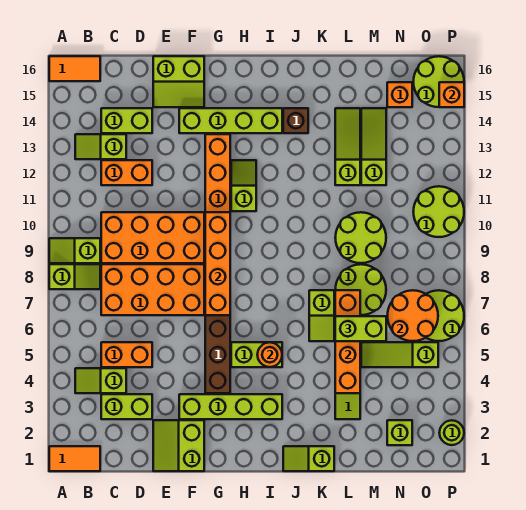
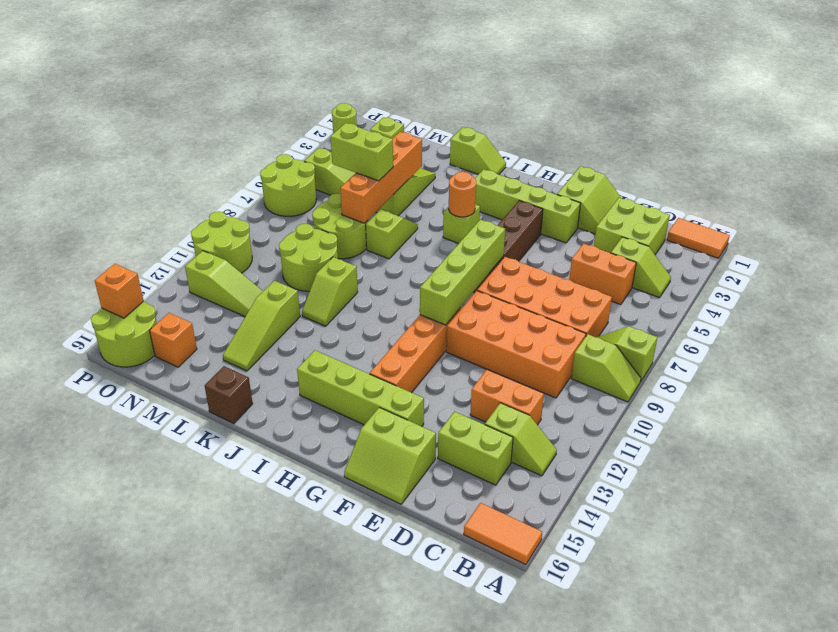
lime 1x2 brick [101,394,152,419] -> lime 2x2 brick [594,198,670,254]
lime 2x2 slope [153,56,204,107] -> lime 2x2 slope turned to [344,407,436,504]
orange 1x4 brick [205,212,230,315] -> lime 1x4 brick [420,219,505,325]
lime 1x2 brick [231,342,282,367] -> lime 1x1 brick [443,204,480,244]
lime 1x2 slope [231,160,256,211] -> lime 1x2 slope moved to [302,257,358,326]
brown 1x1 brick [283,108,308,133] -> brown 1x1 brick moved to [205,366,253,424]
lime 1x3 slope [361,108,386,185] -> lime 1x3 slope turned to [185,251,263,317]
orange 2x2 round brick [387,290,438,341] -> none

